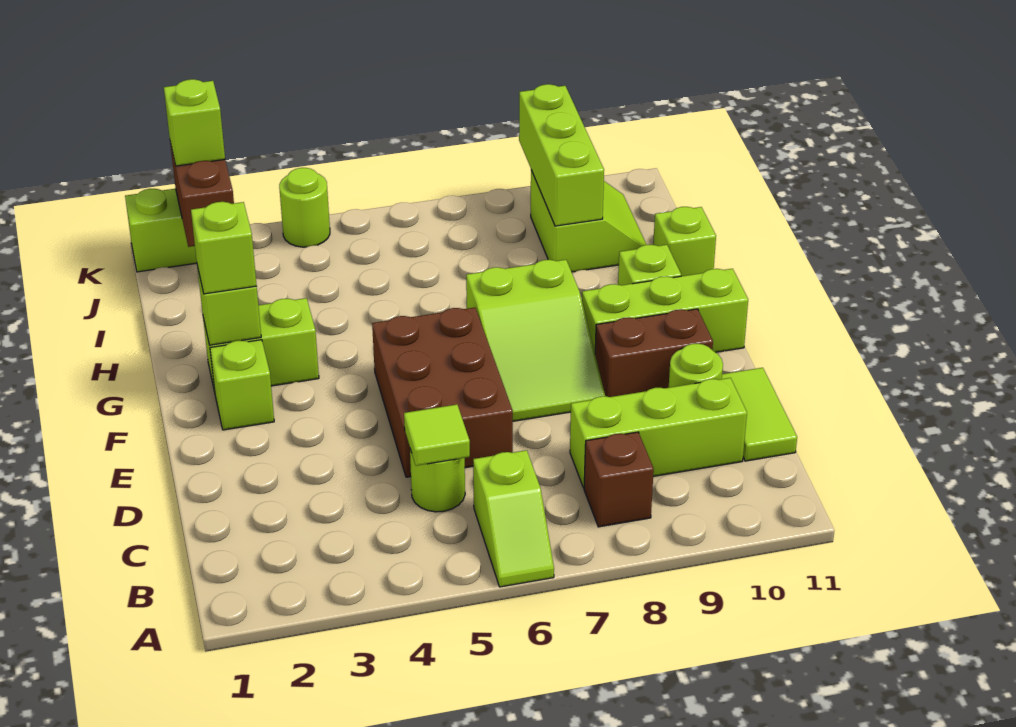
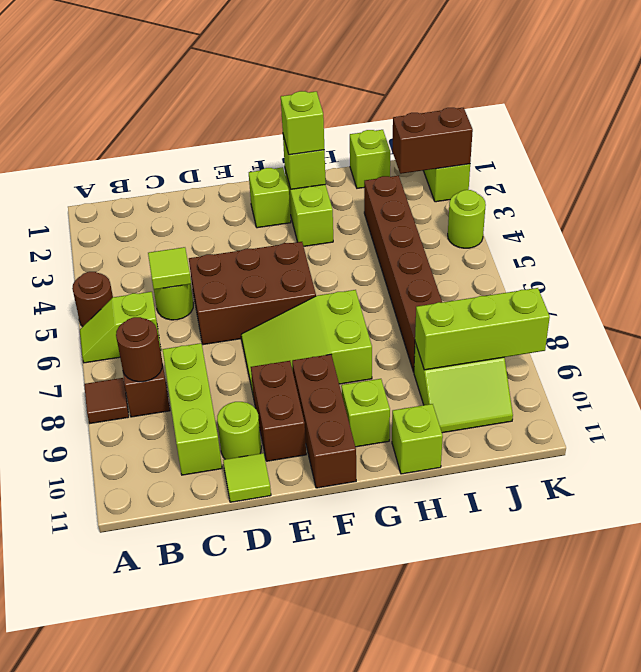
none -> brown 1x1 round brick [72,272,113,327]
none -> brown 1x1 tile [84,378,129,423]
none -> brown 1x1 round brick [116,317,162,382]
lime 1x2 tile [722,368,797,461] -> lime 1x1 tile [223,453,271,502]
lime 1x3 brick [582,269,748,352] -> brown 1x3 brick [292,354,356,488]
none -> brown 1x6 brick [364,176,442,372]
lime 1x1 brick [164,79,225,166] -> lime 1x1 brick moved to [350,130,390,188]

